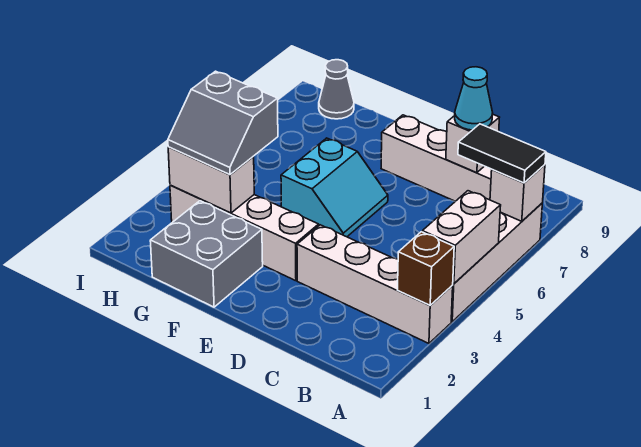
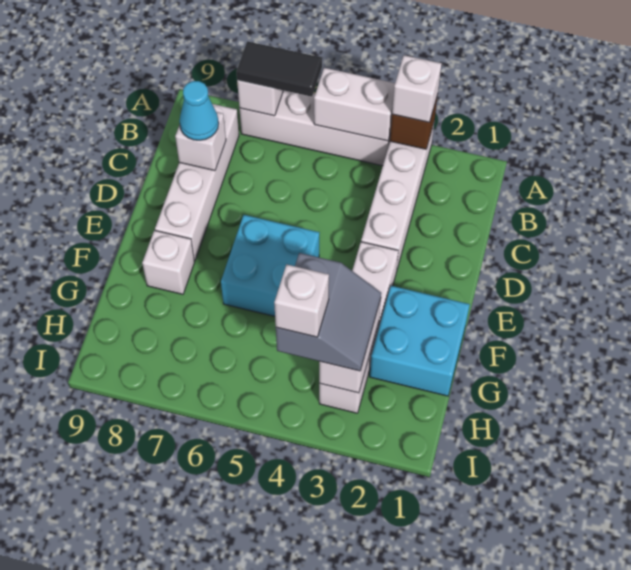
none -> white 1x1 brick [392,55,442,122]
black 1x2 tile [458,124,546,183] -> black 1x2 tile turned to [237,41,322,97]
cyan 2x2 slope [281,138,388,237] -> cyan 2x2 brick [221,215,320,316]
grey 2x2 brick [150,201,263,307] -> cyan 2x2 brick [370,286,470,396]
none -> white 1x1 brick [142,230,195,294]
none -> white 1x1 brick [274,264,329,337]
grey 1x1 cone [319,60,354,119] -> none

